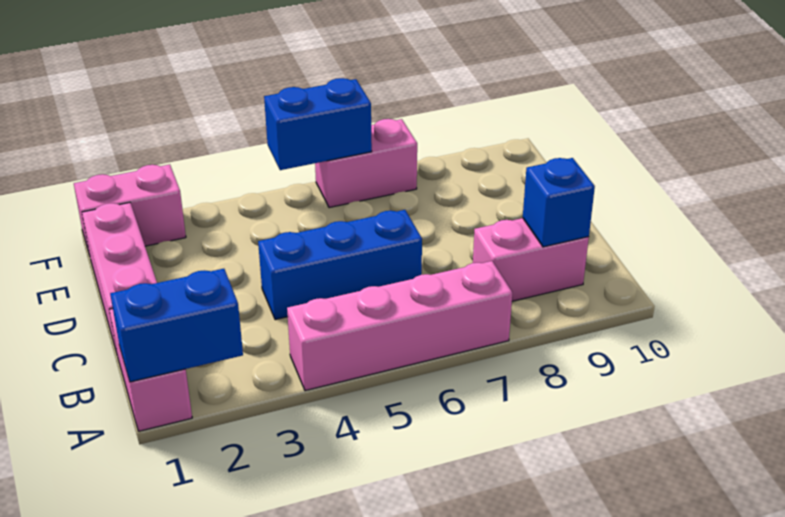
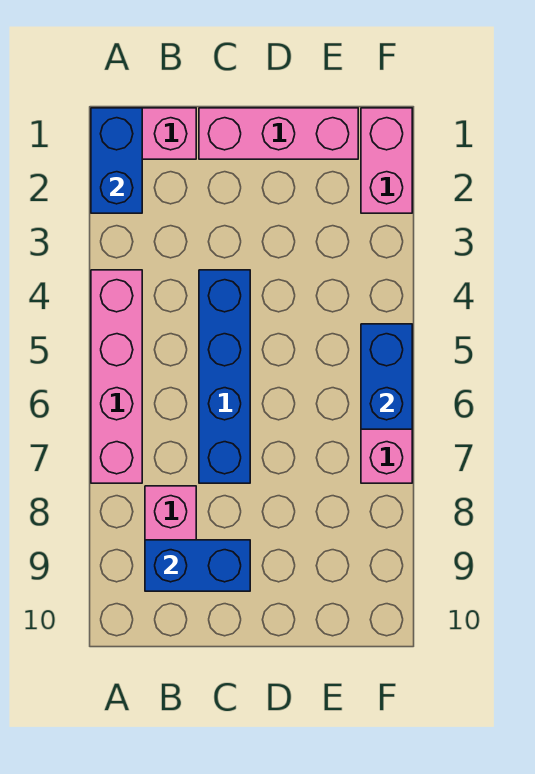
blue 1x1 brick [523,158,595,247] -> blue 1x2 brick [145,540,250,591]
blue 1x3 brick [258,210,422,320] -> blue 1x4 brick [199,270,250,483]

